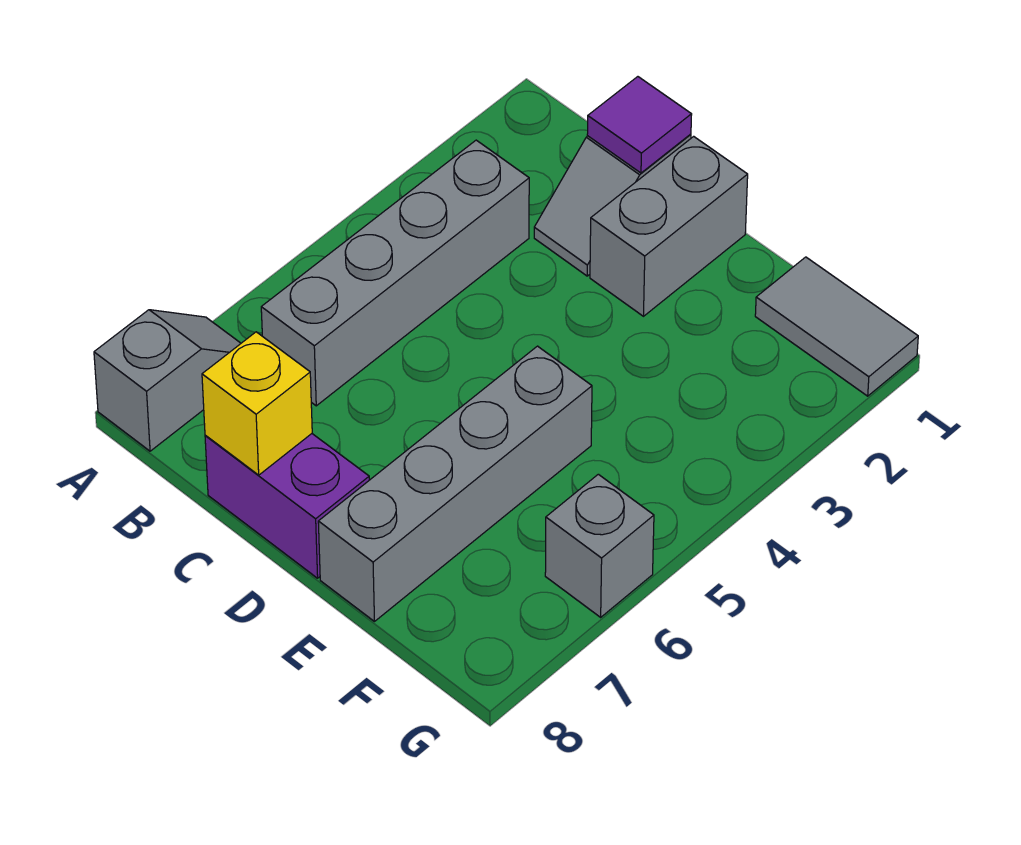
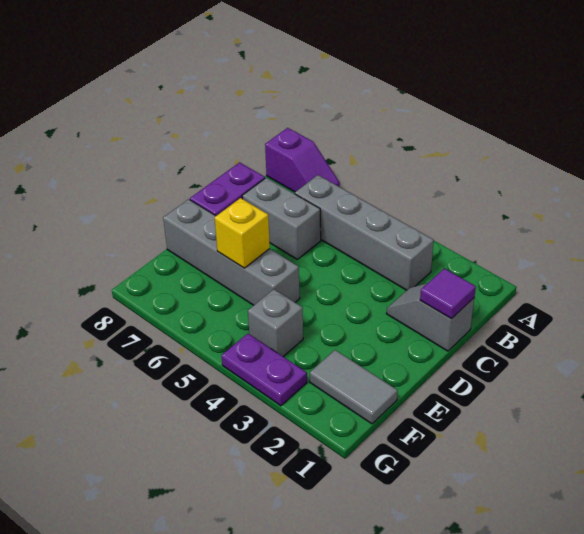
grey 1x2 slope [94,310,241,451] -> purple 1x2 slope [265,128,340,192]
yellow 1x1 brick [202,332,312,475] -> yellow 1x1 brick moved to [215,198,270,268]
grey 1x2 brick [590,136,748,316] -> grey 1x2 brick moved to [242,178,321,259]
grey 1x2 tile [755,257,918,396] -> grey 1x2 tile turned to [310,350,398,424]
none -> purple 1x2 plate [221,334,307,406]
grey 1x1 brick [545,474,654,617] -> grey 1x1 brick moved to [248,289,303,356]

